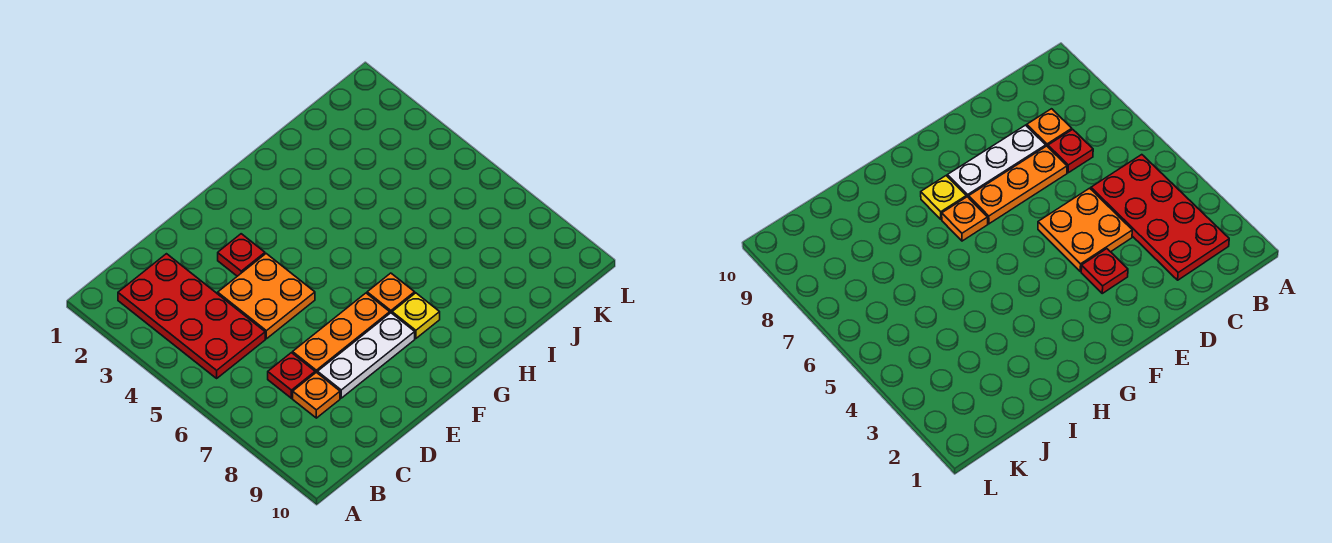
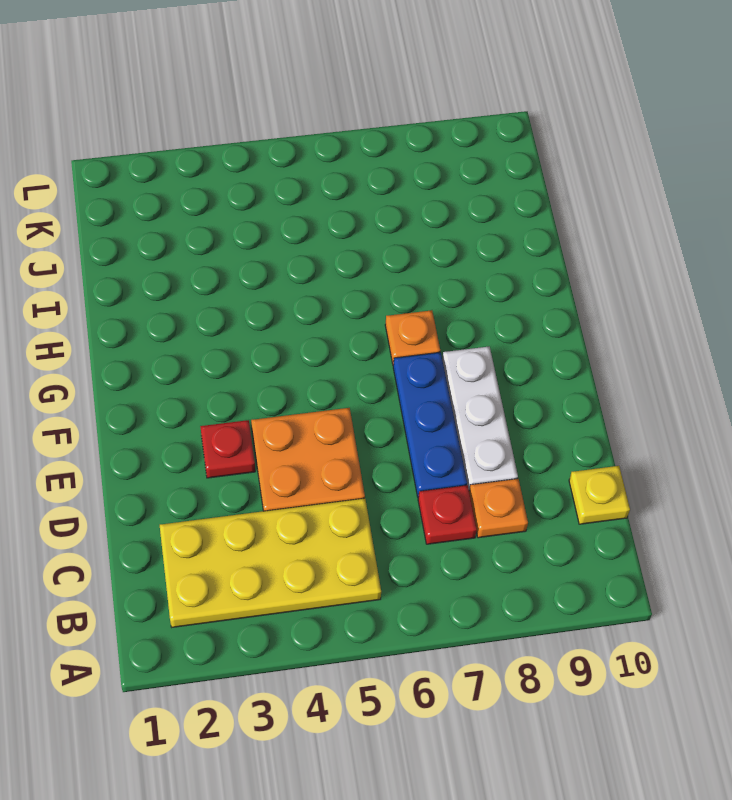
red 2x4 plate [118,254,265,378] -> yellow 2x4 plate [160,498,381,627]
orange 1x3 plate [293,293,390,373] -> blue 1x3 plate [393,352,467,497]
yellow 1x1 plate [392,293,440,338] -> yellow 1x1 plate moved to [569,466,630,524]

